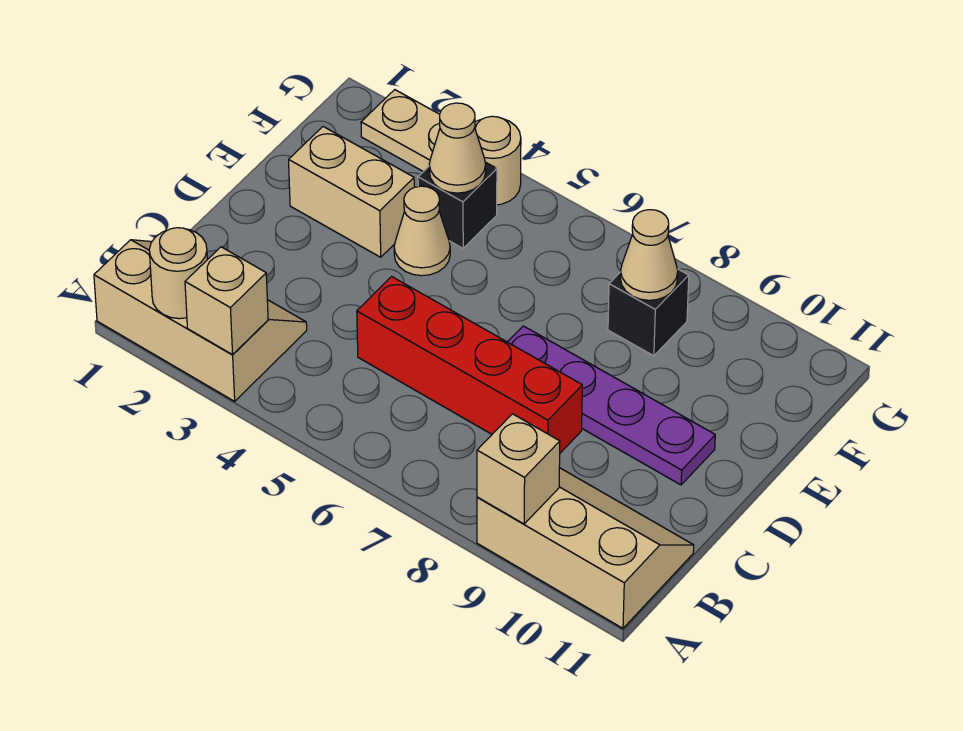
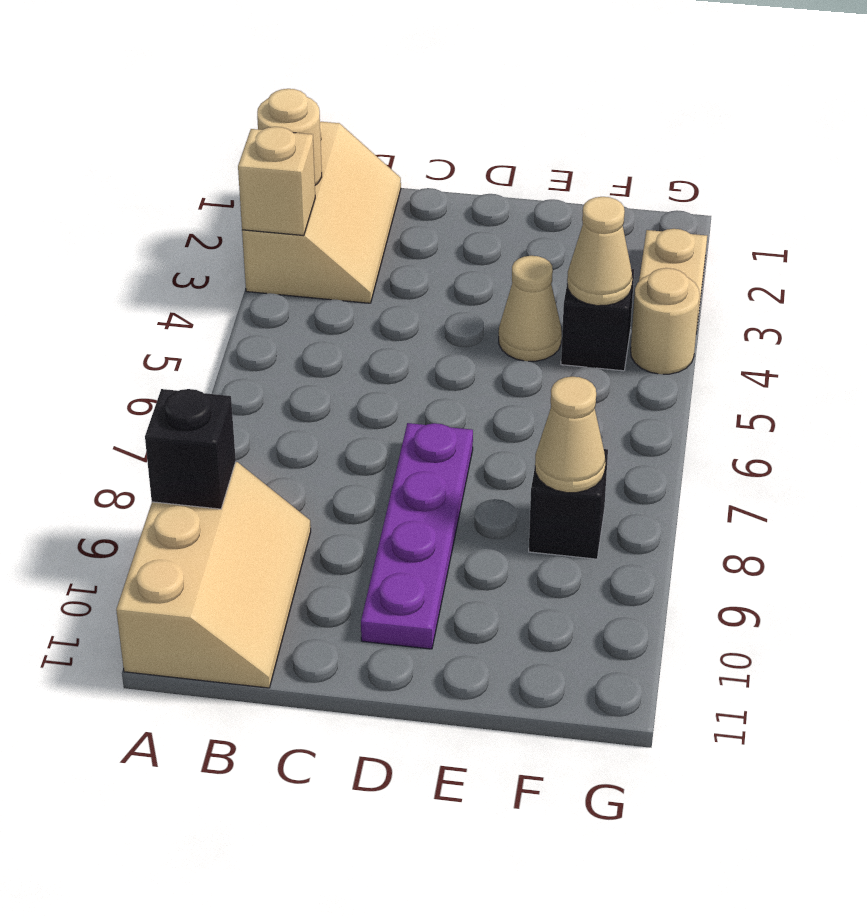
tan 1x1 brick [477,414,560,524] -> black 1x1 brick [145,389,236,509]
red 1x4 brick [357,277,582,453] -> none
tan 1x2 brick [289,127,414,257] -> none

